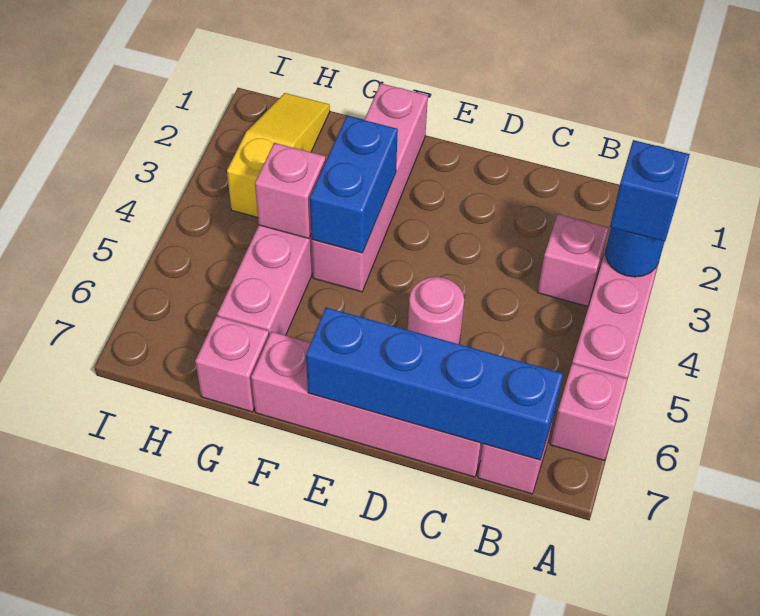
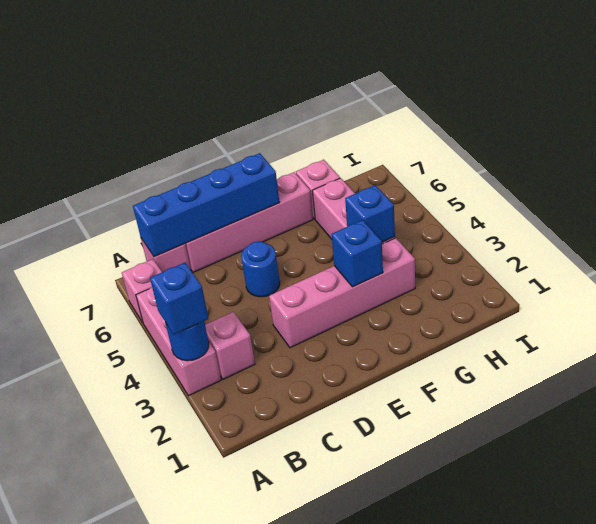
pink 1x1 round brick [408,277,464,344] -> blue 1x1 round brick [241,241,280,297]
pink 1x4 brick [312,83,428,292] -> pink 1x4 brick turned to [269,238,415,348]
blue 1x2 brick [310,116,398,253] -> blue 1x1 brick [332,220,383,287]
pink 1x1 brick [255,143,326,239] -> blue 1x1 brick [345,185,395,242]
yellow 1x3 slope [227,93,330,217] -> none

